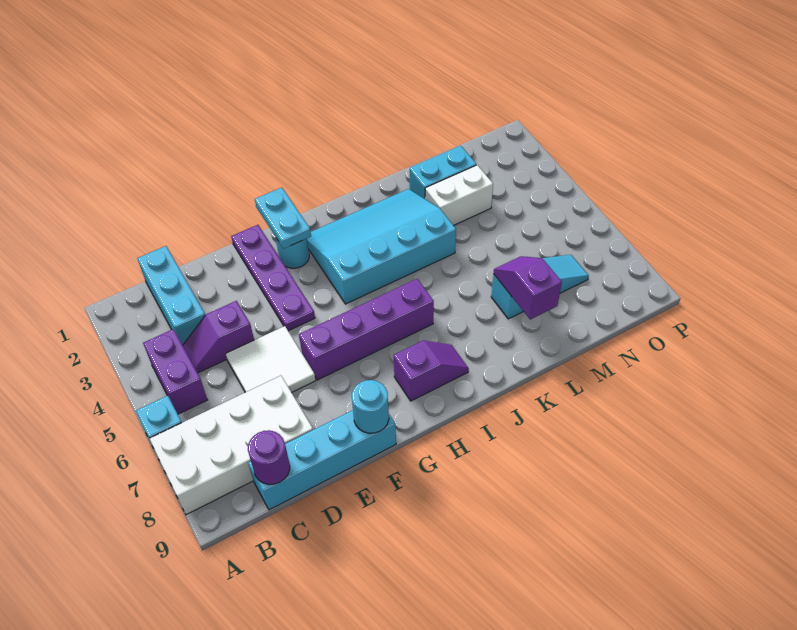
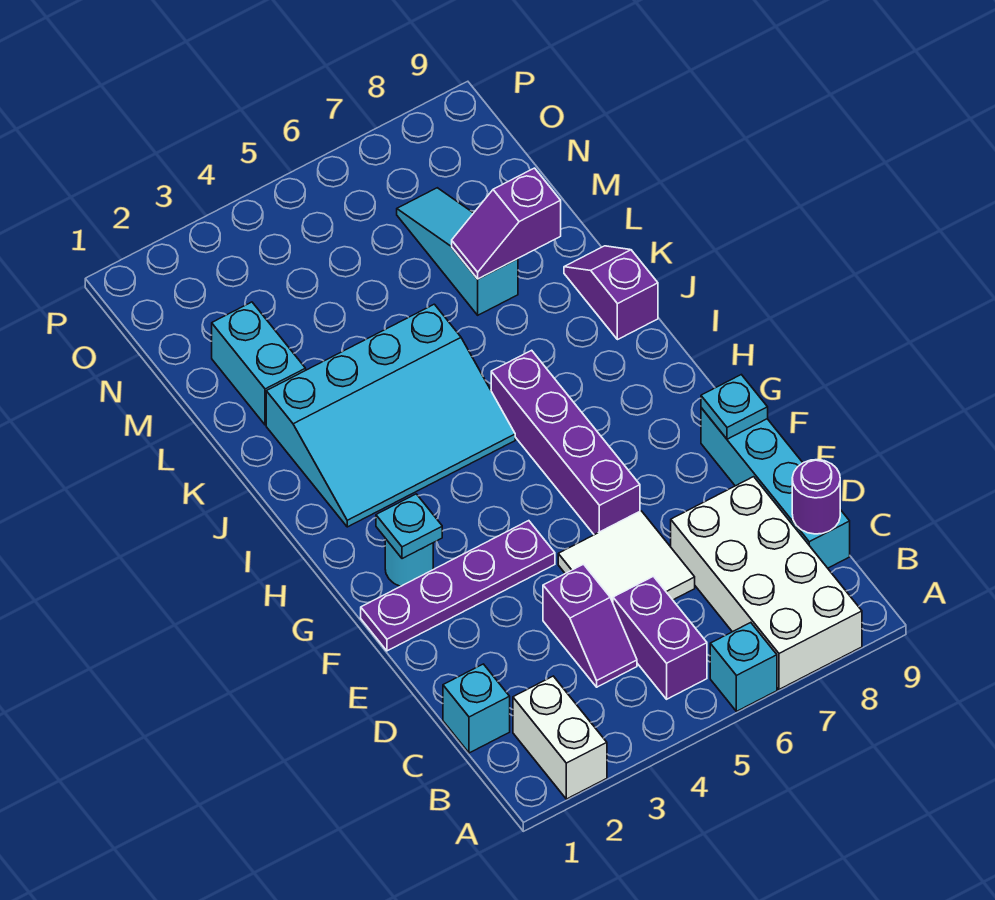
purple 1x2 brick [143,329,207,414] -> purple 1x2 brick turned to [613,576,707,699]
cyan 1x3 brick [137,246,205,345] -> cyan 1x1 brick [443,664,510,753]
cyan 1x1 round brick [352,380,389,433] -> cyan 1x1 plate [701,375,768,439]
cyan 1x2 plate [255,188,311,249] -> cyan 1x1 plate [376,494,442,559]
cyan 3x4 slope [307,189,456,304] -> cyan 3x4 slope turned to [266,304,515,527]
purple 1x2 slope [394,341,469,401] -> purple 1x2 slope moved to [564,246,658,340]
white 1x2 brick [425,165,493,226] -> white 1x2 brick moved to [513,676,607,799]

